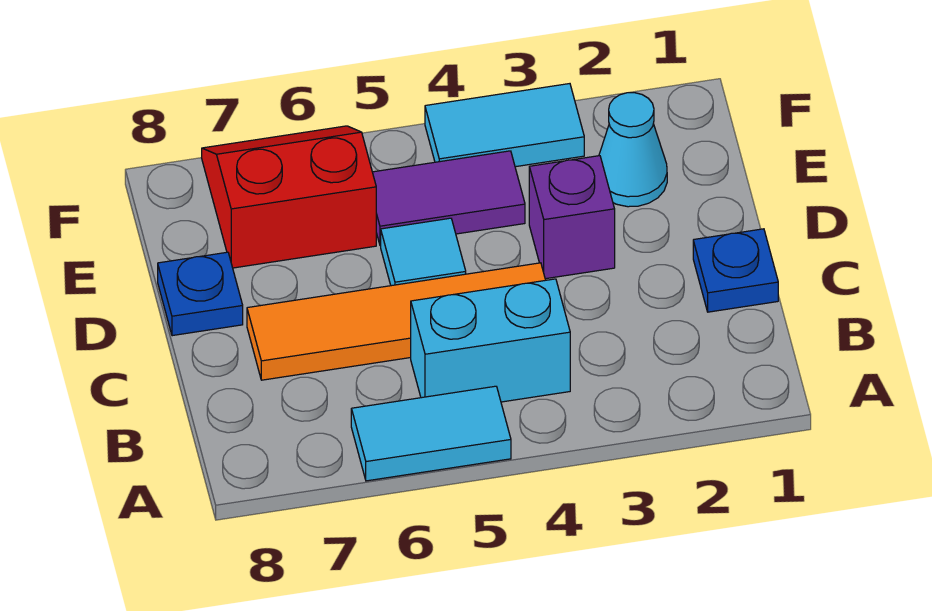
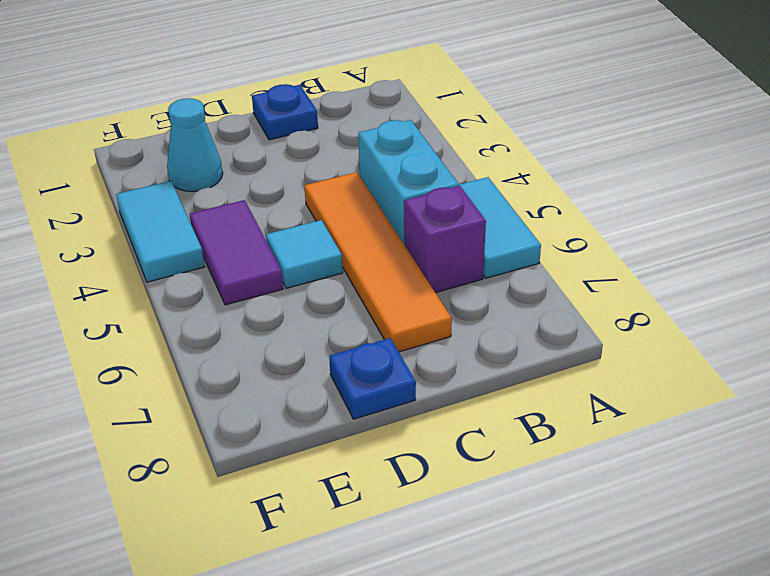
purple 1x1 brick [529,156,615,279] -> purple 1x1 brick moved to [404,186,486,293]
red 2x2 slope [202,126,376,268] -> none

